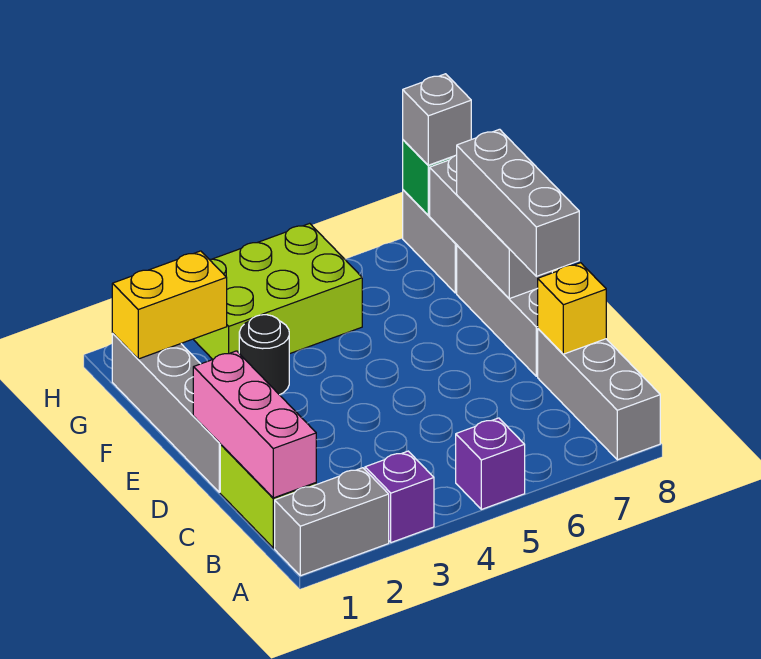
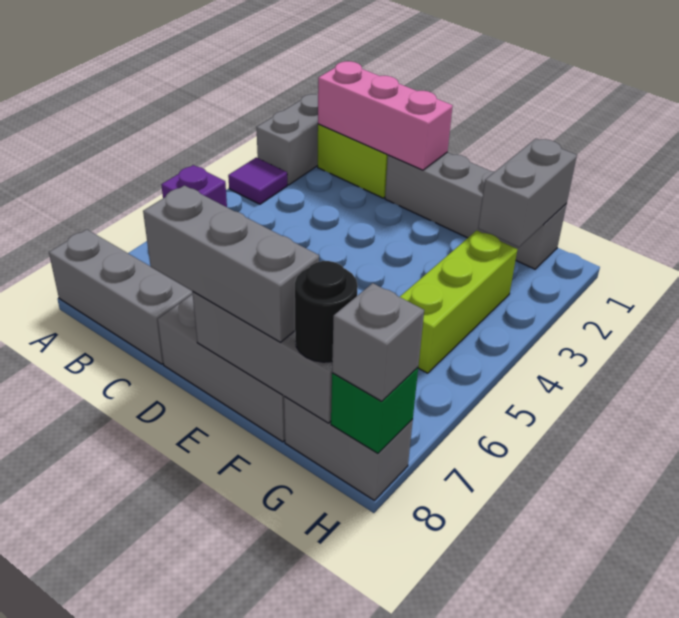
purple 1x1 brick [365,451,434,543] -> purple 1x1 tile [228,157,287,204]
yellow 1x1 brick [537,263,606,354] -> none
black 1x1 round brick [239,315,289,395] -> black 1x1 round brick moved to [295,261,358,362]
yellow 1x2 brick [112,251,227,359] -> grey 1x2 brick [478,139,577,247]
lime 2x3 brick [193,223,362,359] -> lime 1x3 brick [400,230,517,373]

